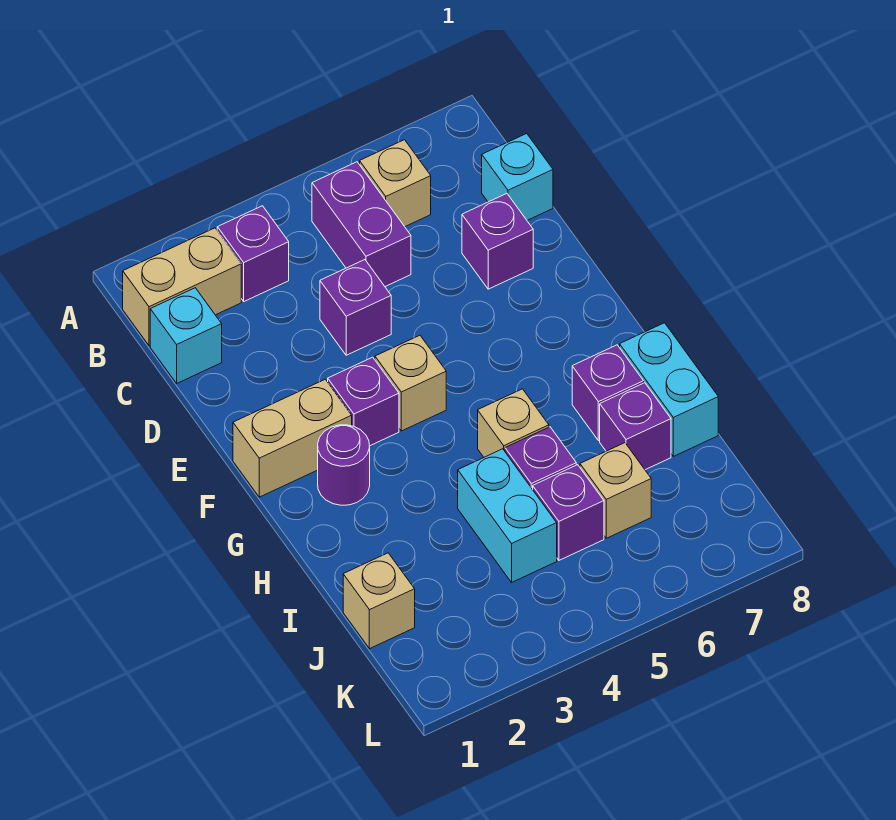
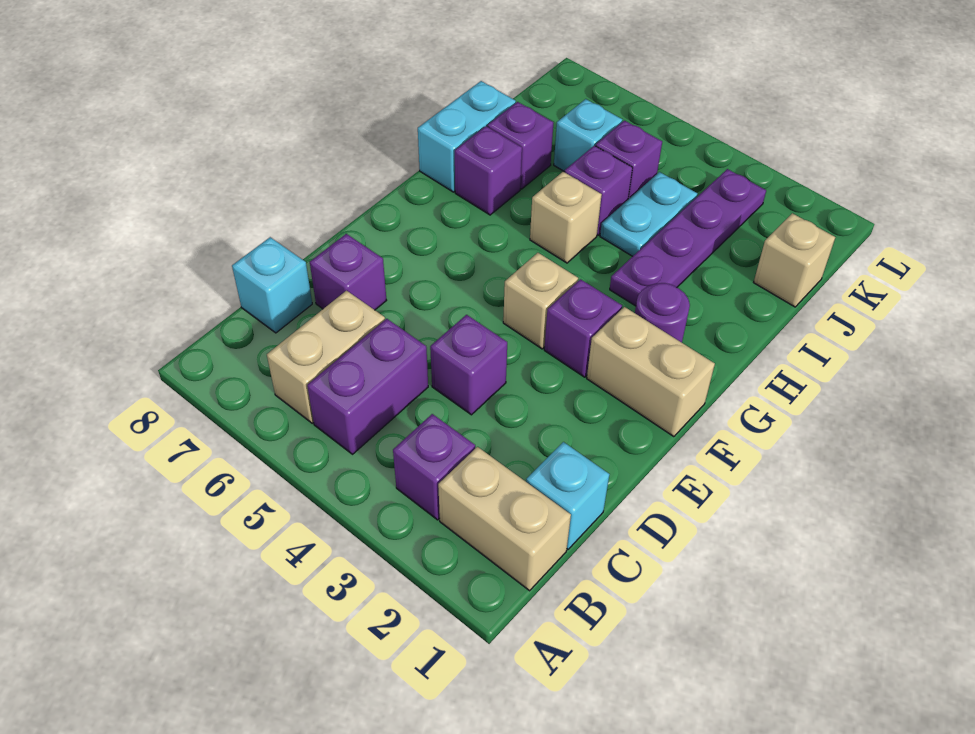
tan 1x1 brick [360,140,431,227] -> tan 1x2 brick [267,290,385,423]
none -> purple 1x4 plate [610,169,766,306]
cyan 1x2 brick [458,449,557,582] -> cyan 1x2 plate [600,172,697,256]
tan 1x1 brick [580,443,651,538] -> cyan 1x1 brick [554,99,622,172]

